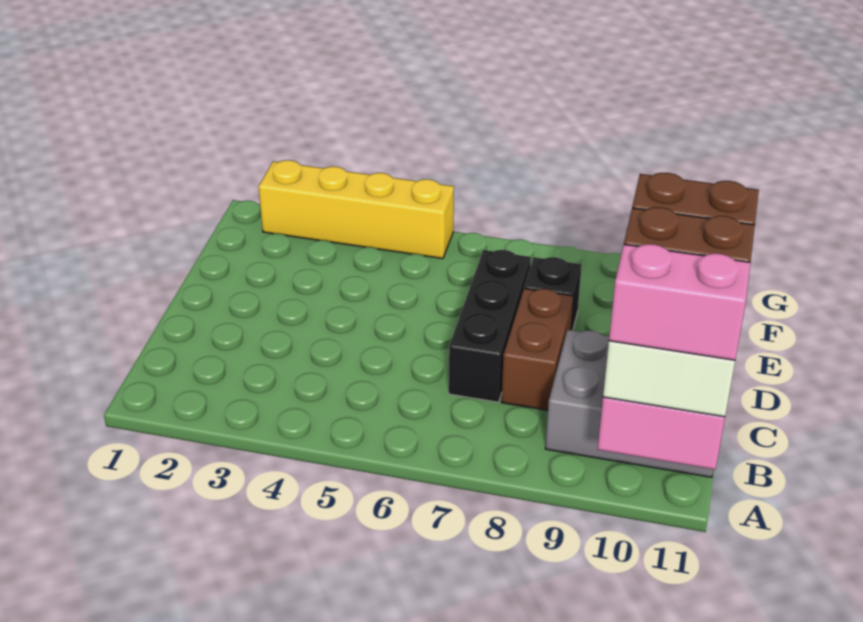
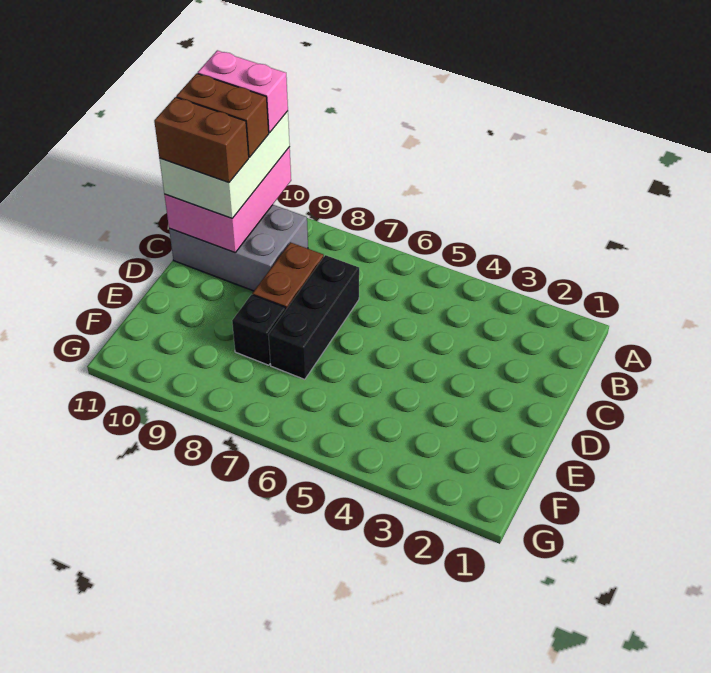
yellow 1x4 brick [258,160,454,259] -> none

